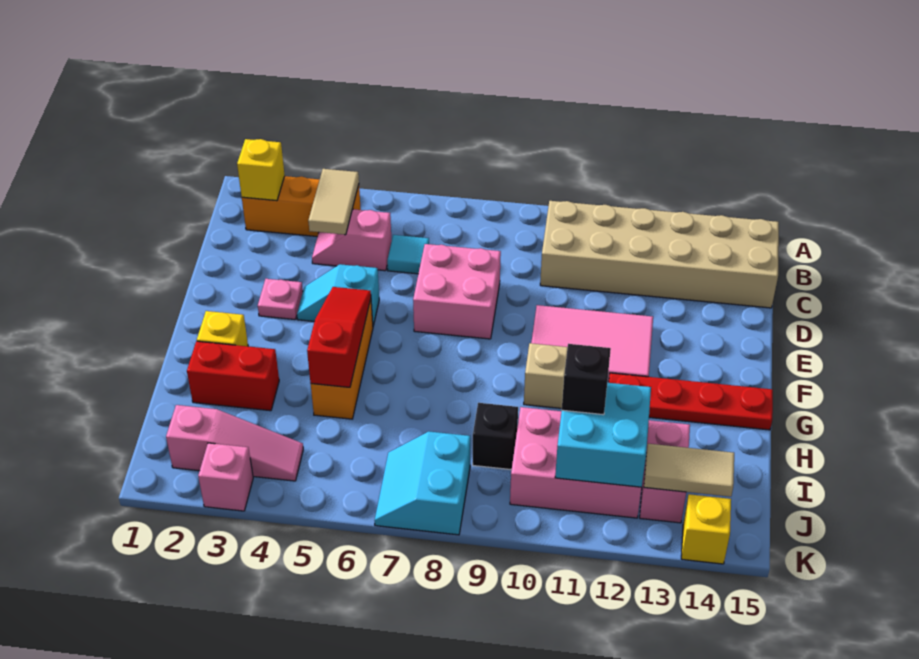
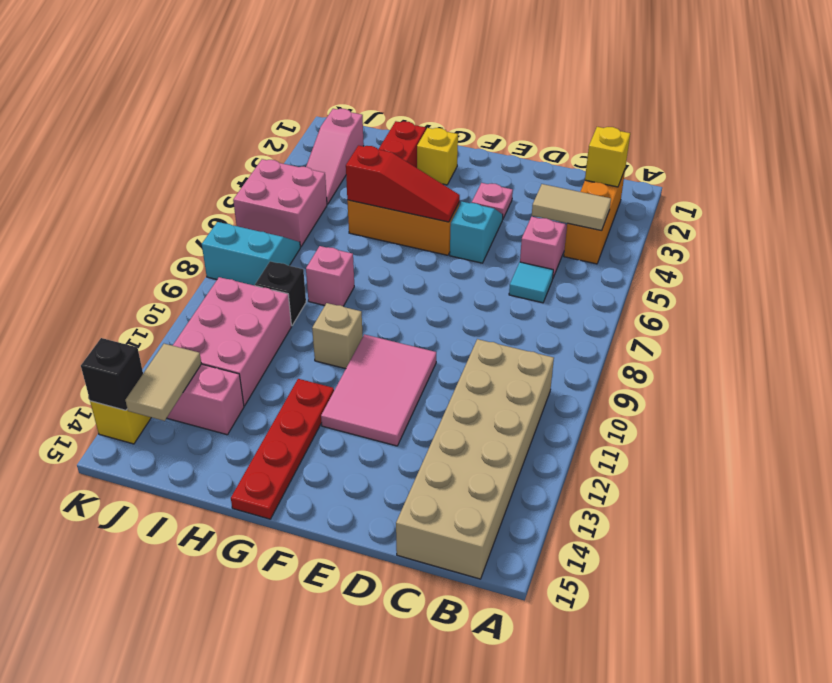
pink 2x2 brick [413,244,501,339] -> pink 2x2 brick moved to [233,159,327,247]
cyan 2x2 brick [555,383,651,487] -> none
black 1x1 brick [562,344,611,415] -> black 1x1 brick moved to [81,338,143,410]
pink 1x1 brick [198,443,253,511] -> pink 1x1 brick moved to [306,246,354,306]

